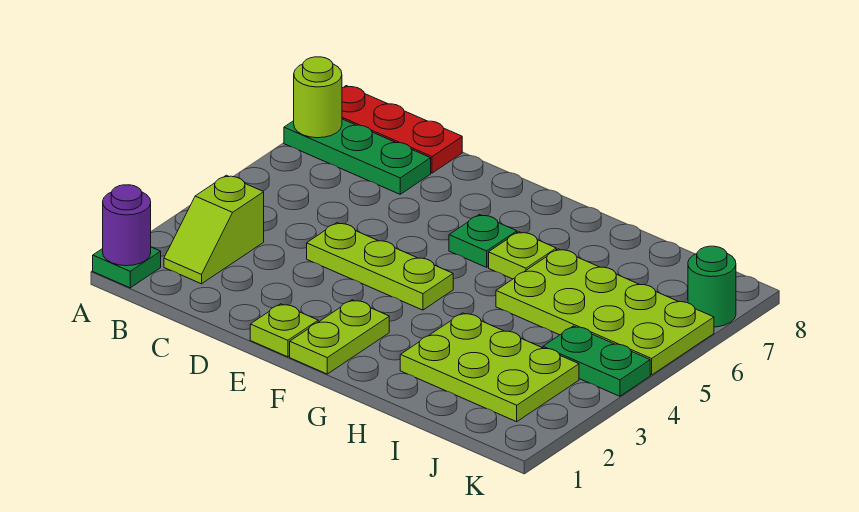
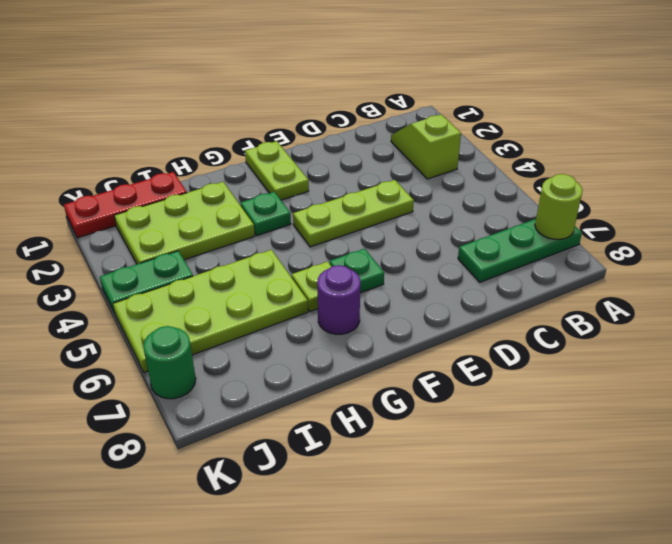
green 1x1 plate [93,247,161,288] -> green 1x1 plate moved to [240,192,291,236]
purple 1x1 round brick [103,185,151,266] -> purple 1x1 round brick moved to [317,265,360,334]
red 1x3 plate [342,86,462,173] -> red 1x3 plate moved to [64,172,187,238]
lime 1x1 plate [250,304,318,357] -> none

